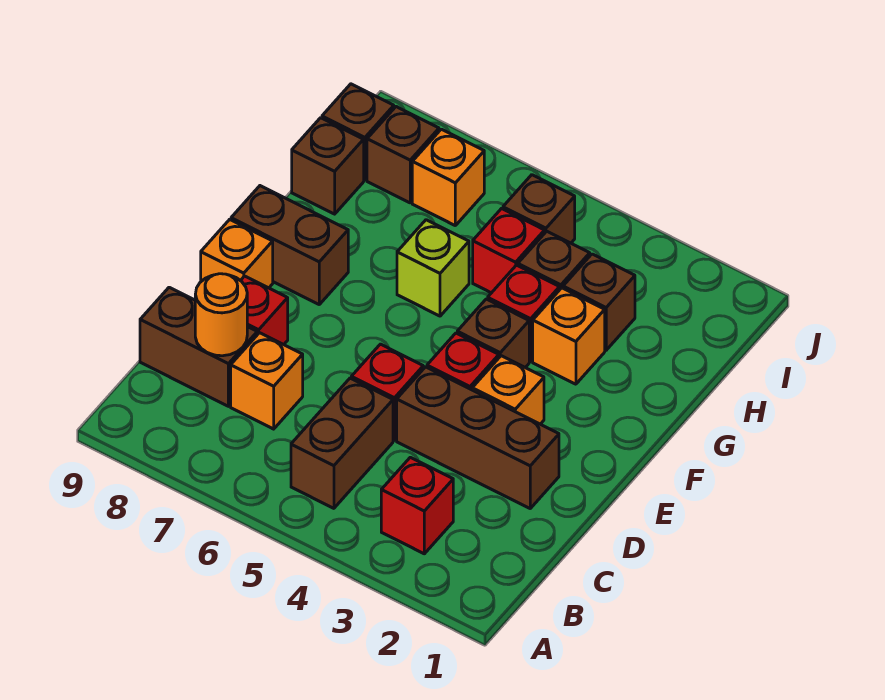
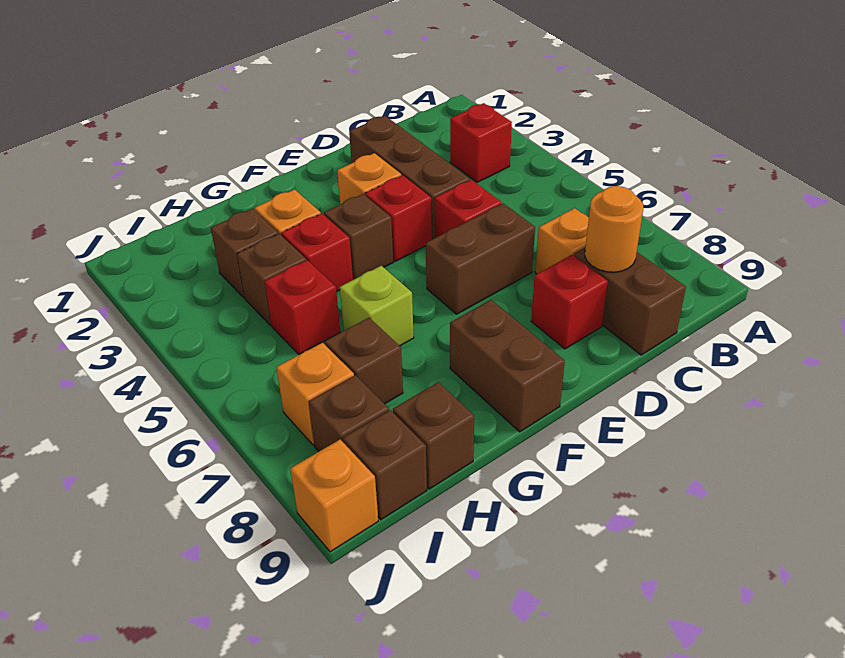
brown 1x2 brick [291,378,393,508] -> brown 1x2 brick moved to [426,203,535,314]
orange 1x1 brick [201,219,273,288] -> orange 1x1 brick moved to [290,439,378,552]
brown 1x1 brick [503,175,575,243] -> brown 1x1 brick moved to [325,318,403,404]

